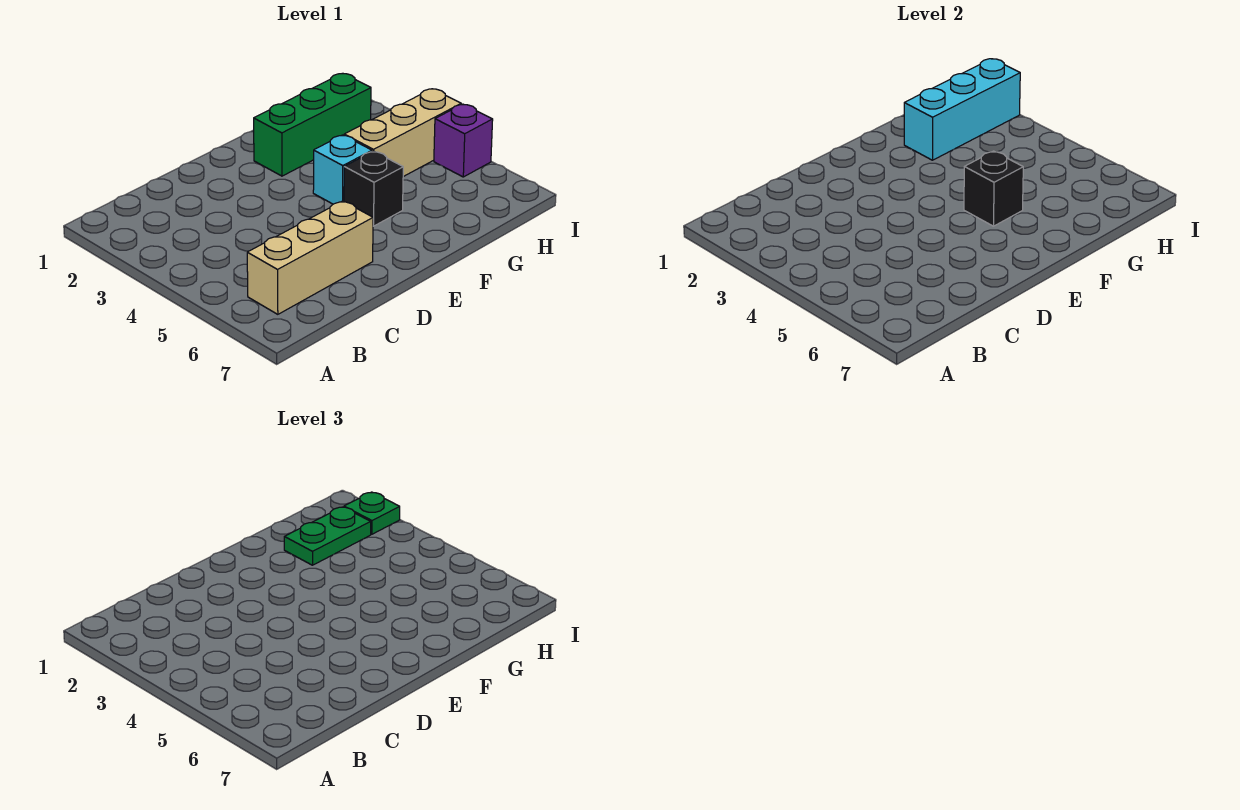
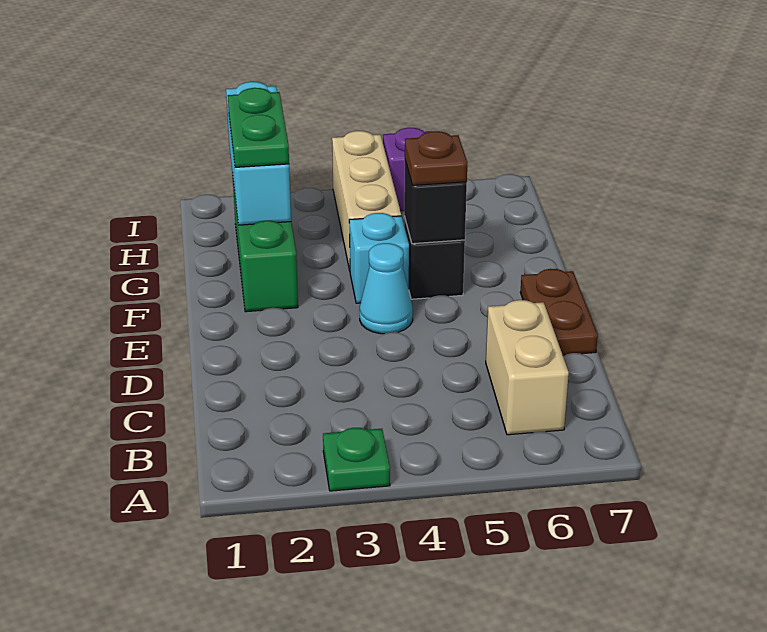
tan 1x3 brick [247,201,373,314] -> tan 1x2 brick [486,300,569,435]
none -> brown 1x2 plate [520,269,598,355]
none -> cyan 1x1 cone [359,243,413,334]
none -> brown 1x1 plate [405,131,467,185]
green 1x1 plate [344,492,400,534] -> green 1x1 plate moved to [323,428,390,491]

